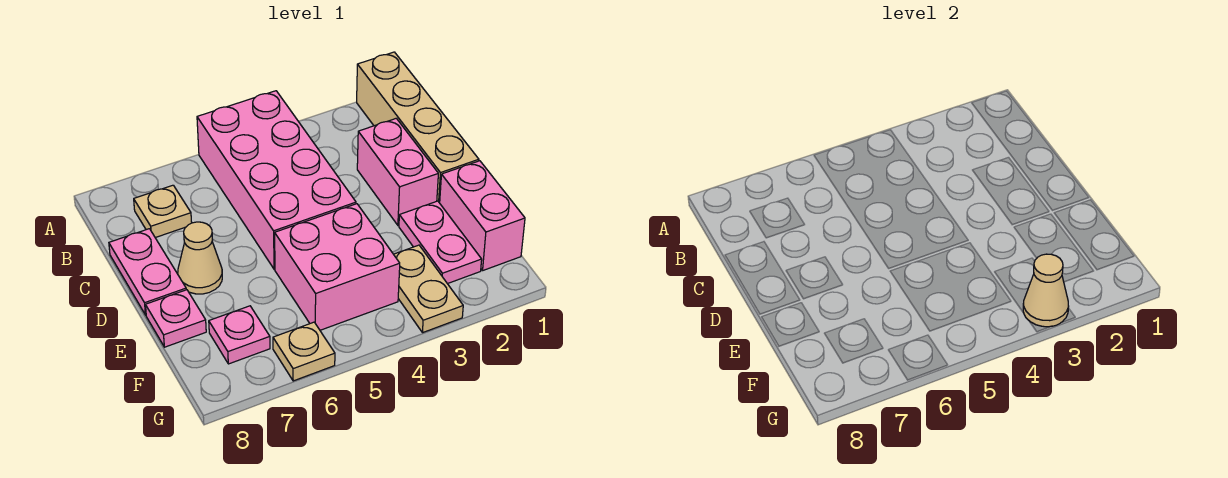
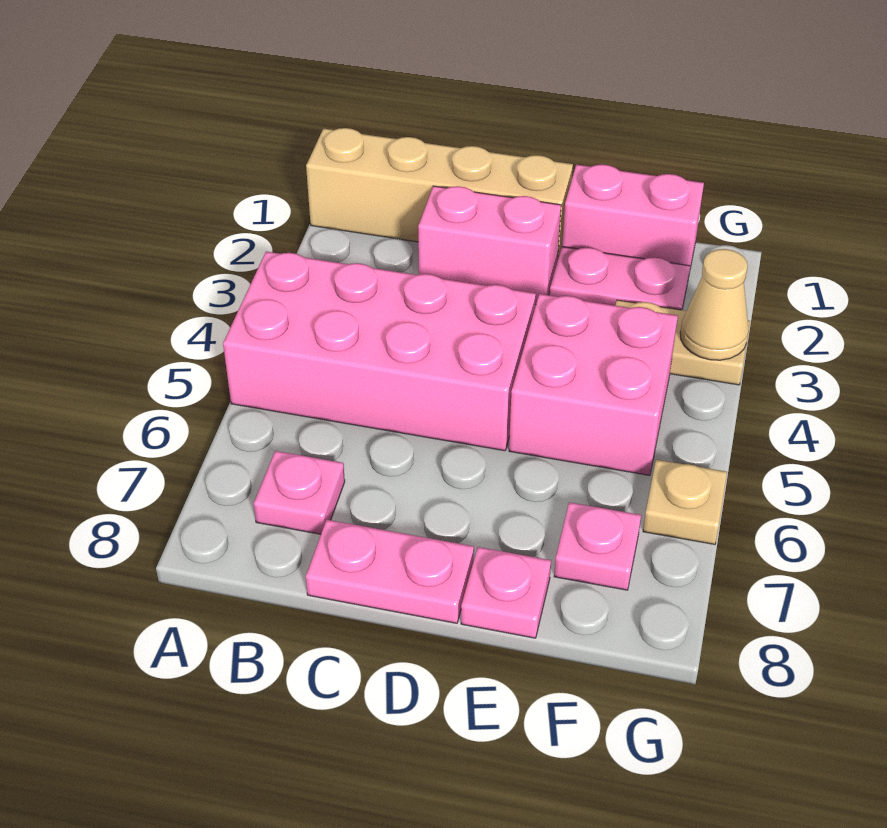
tan 1x1 plate [134,185,192,238] -> pink 1x1 plate [254,451,345,534]
tan 1x1 cone [178,222,222,294] -> none

